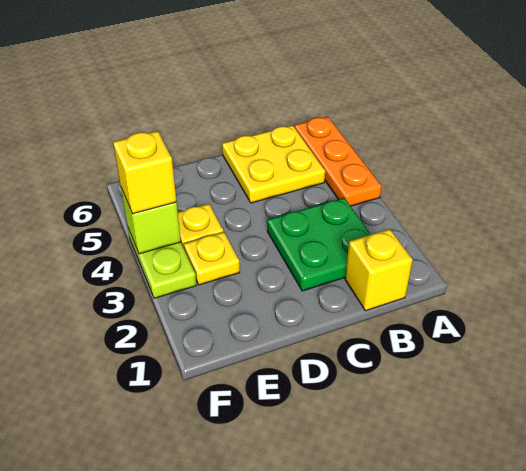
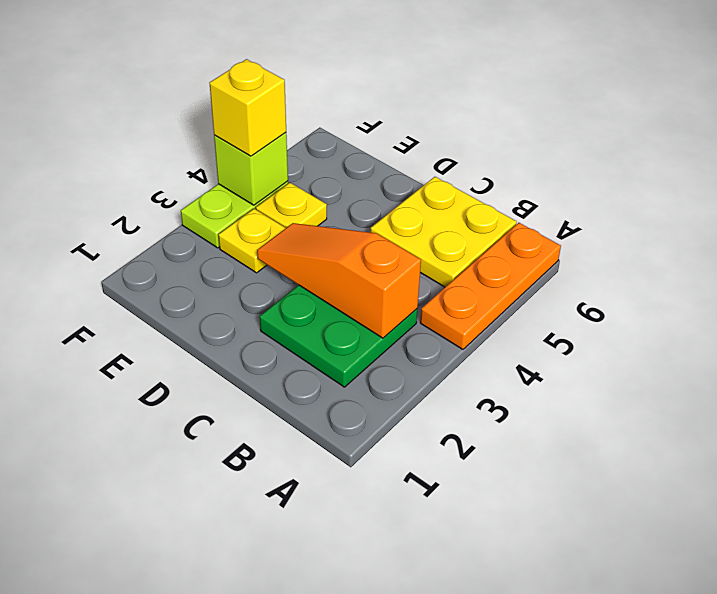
yellow 1x1 brick [345,229,413,311] -> none
none -> orange 1x3 slope [257,223,421,338]

